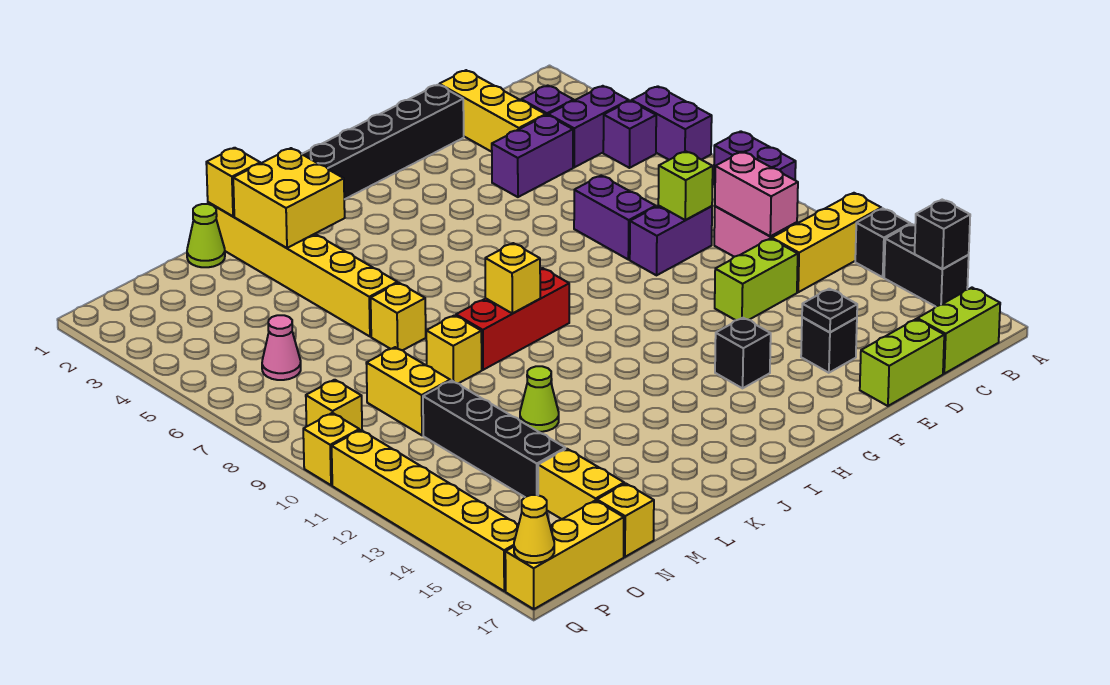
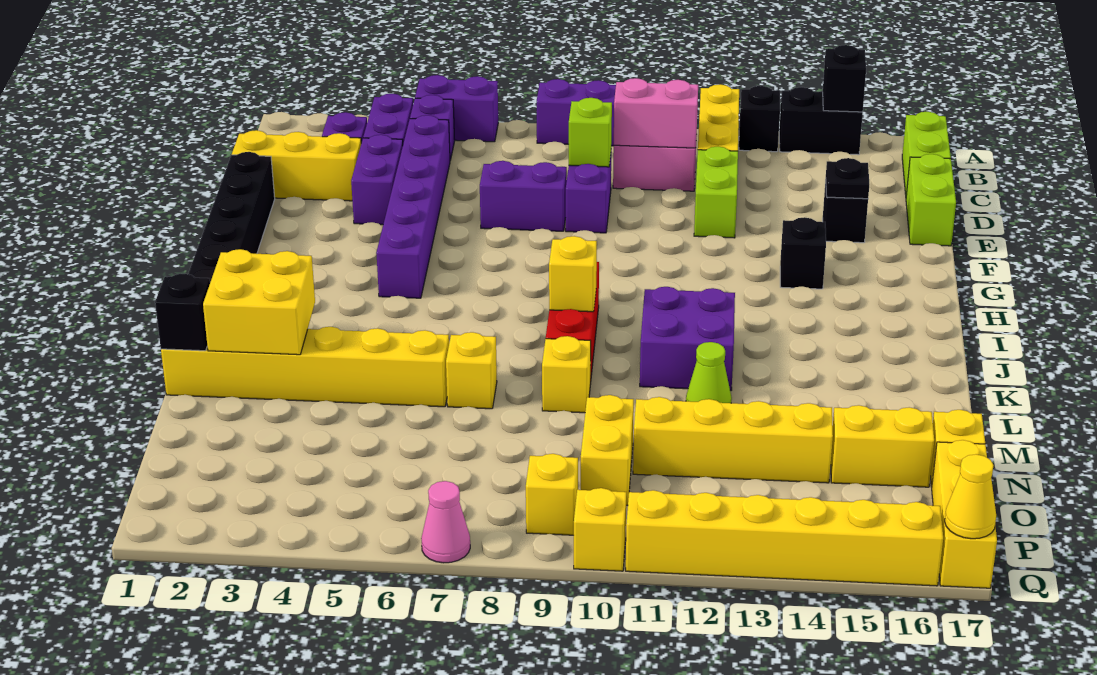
none -> purple 1x6 brick [376,115,450,298]
none -> purple 2x2 brick [640,287,735,390]
yellow 1x1 brick [206,148,260,216] -> black 1x1 brick [155,274,210,351]
lime 1x1 cone [187,204,225,267] -> none
yellow 1x2 brick [366,347,450,435] -> yellow 1x2 brick turned to [581,395,634,505]
black 1x4 brick [423,381,565,497] -> yellow 1x4 brick [633,397,833,483]
pink 1x1 cone [262,315,301,380] -> pink 1x1 cone moved to [421,481,470,563]

